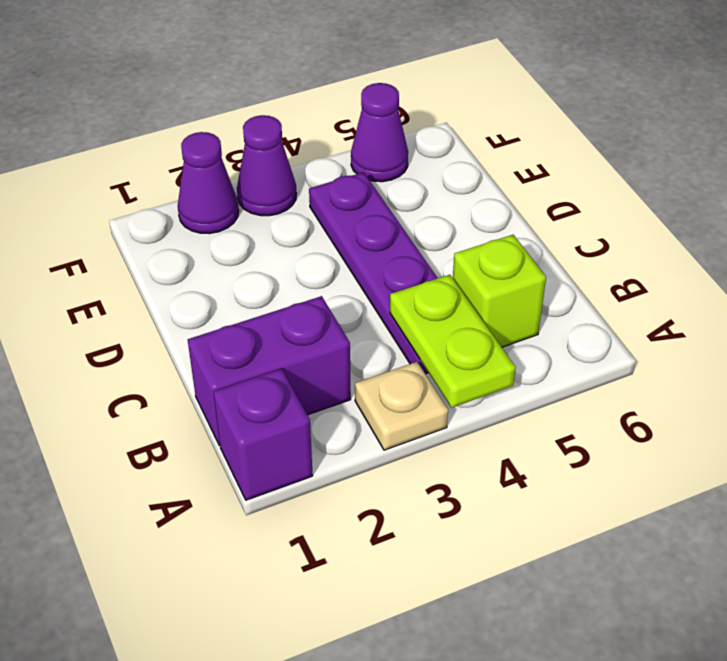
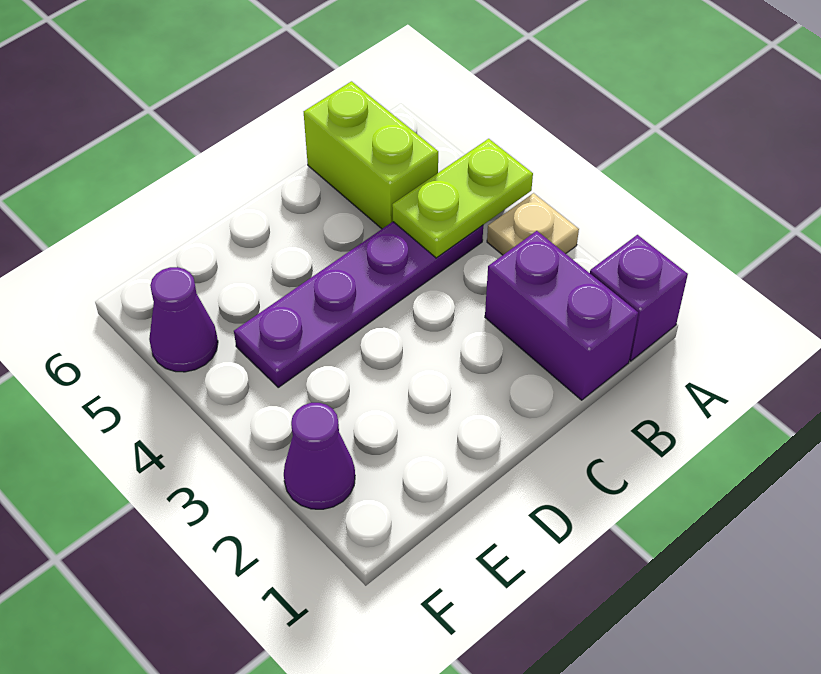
lime 1x1 brick [453,235,546,347] -> lime 1x2 brick [304,81,438,229]
purple 1x1 cone [237,115,297,216] -> none

